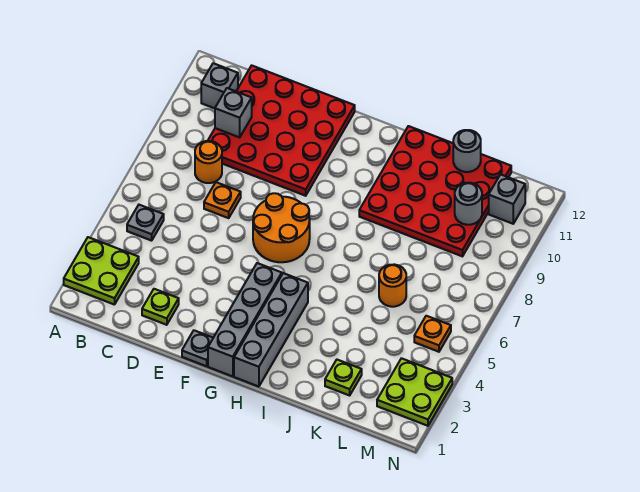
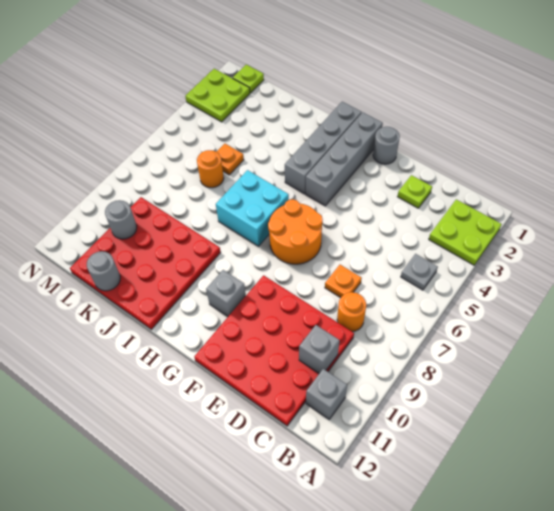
grey 1x1 plate [182,330,213,366] -> grey 1x1 round brick [373,127,400,164]
none -> cyan 2x2 brick [216,170,289,246]
lime 1x1 plate [325,360,362,395] -> lime 1x1 plate moved to [233,65,264,93]
orange 1x1 plate [414,316,451,352] -> orange 1x1 plate moved to [217,144,244,175]
grey 1x1 brick [489,174,525,224] -> grey 1x1 brick moved to [206,270,246,317]

